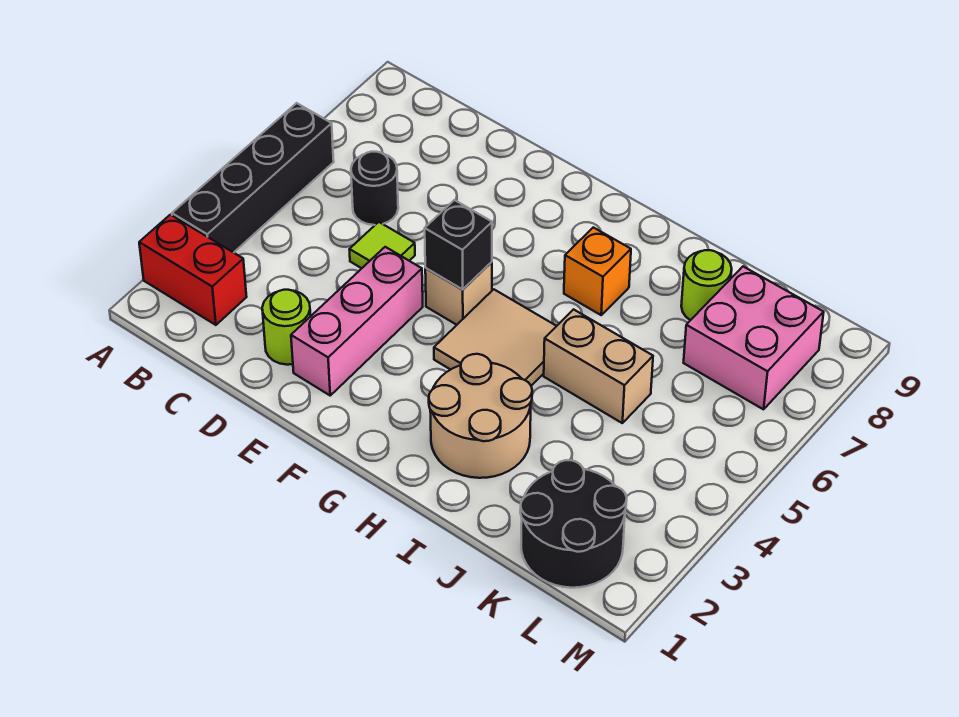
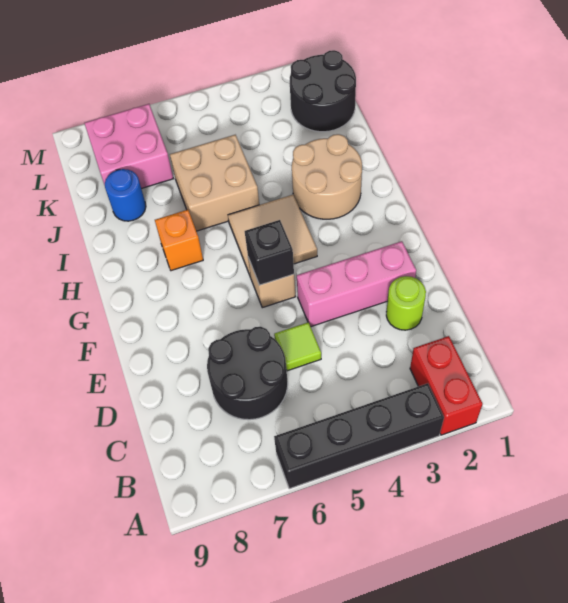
black 1x1 round brick [351,152,398,225] -> black 2x2 round brick [207,326,288,420]
tan 1x2 brick [544,309,653,423] -> tan 2x2 brick [170,135,259,231]
lime 1x1 round brick [681,250,732,320] -> blue 1x1 round brick [105,169,146,221]

